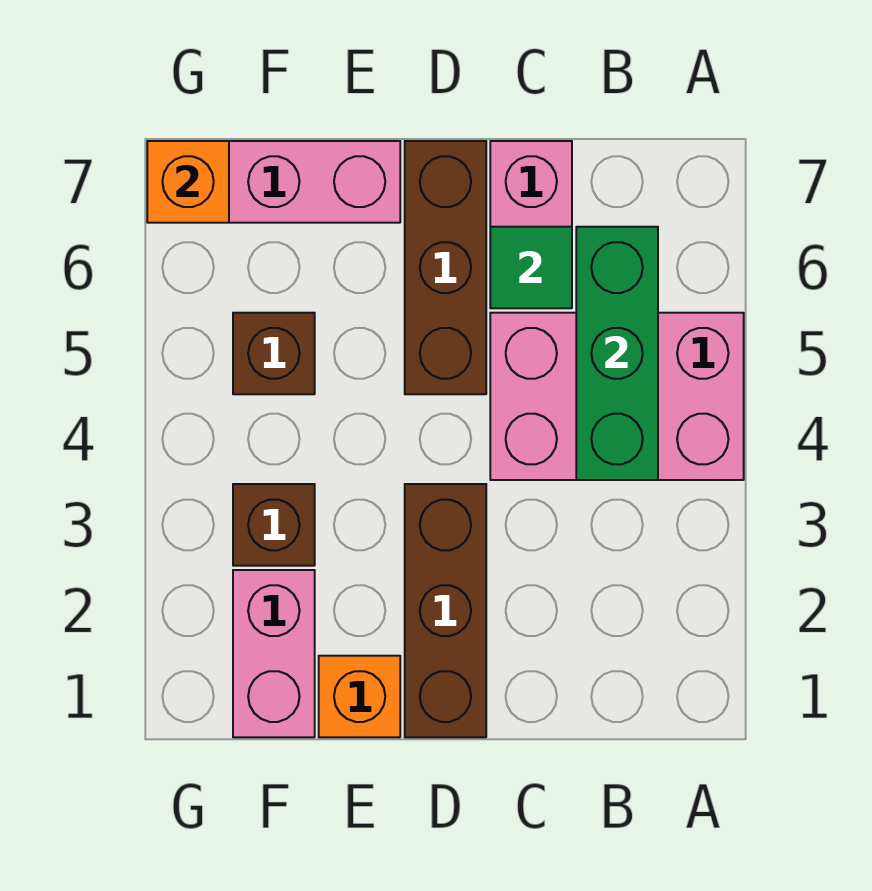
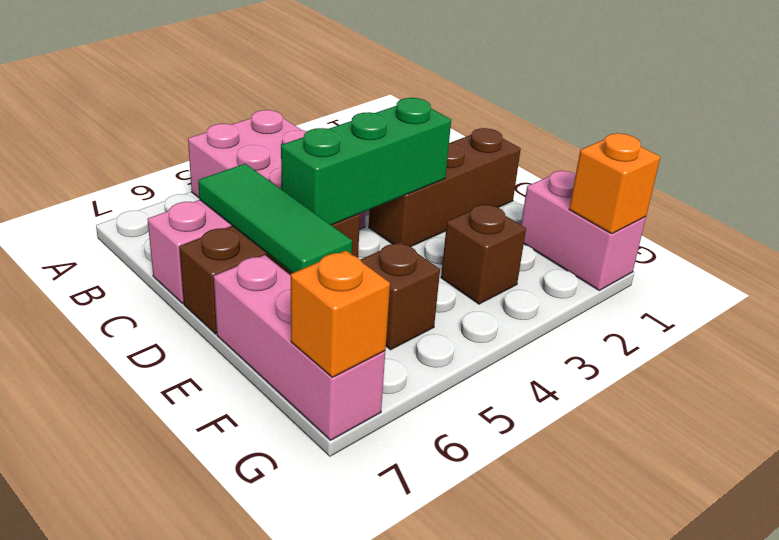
green 1x3 brick [576,227,658,480] -> green 1x3 brick moved to [281,98,451,225]
green 1x1 tile [490,227,572,308] -> green 1x3 tile [198,164,352,273]
orange 1x1 brick [319,656,400,737] -> orange 1x1 brick moved to [569,133,660,234]
pink 1x2 brick [233,570,315,737] -> pink 1x2 brick turned to [521,171,646,290]

